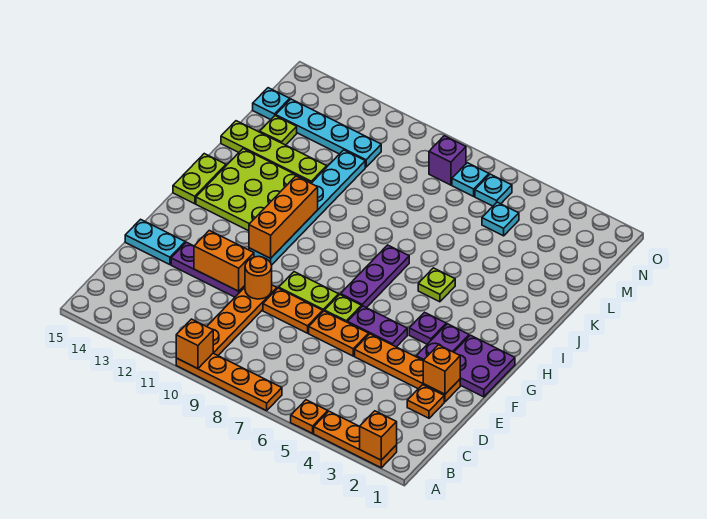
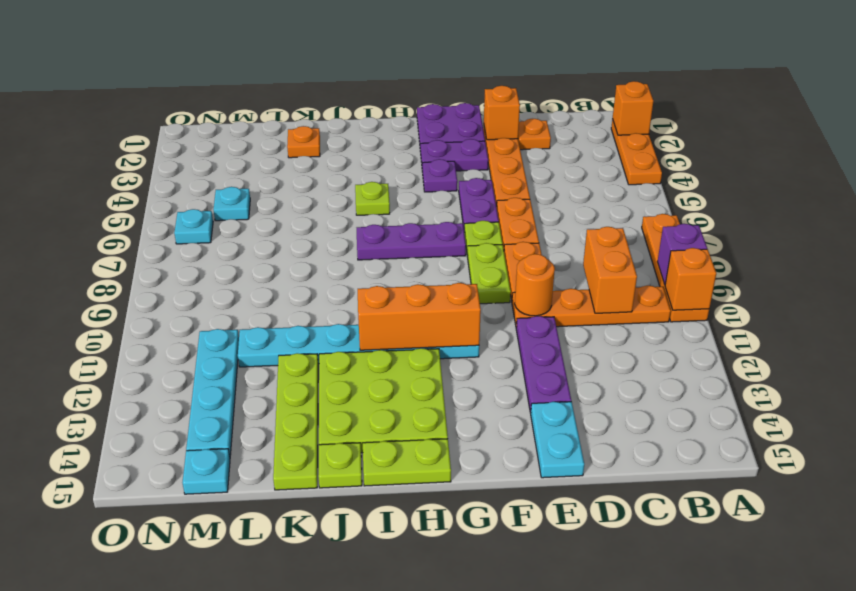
orange 1x1 plate [291,400,328,433] -> orange 1x1 plate moved to [287,126,320,158]
orange 1x2 brick [194,230,254,291] -> orange 1x2 brick moved to [583,227,637,313]
lime 1x1 plate [260,116,297,145] -> lime 1x1 plate moved to [318,443,362,488]
cyan 1x1 plate [452,163,489,196] -> none
purple 1x1 brick [429,136,466,185] -> purple 1x1 brick moved to [657,224,707,284]

